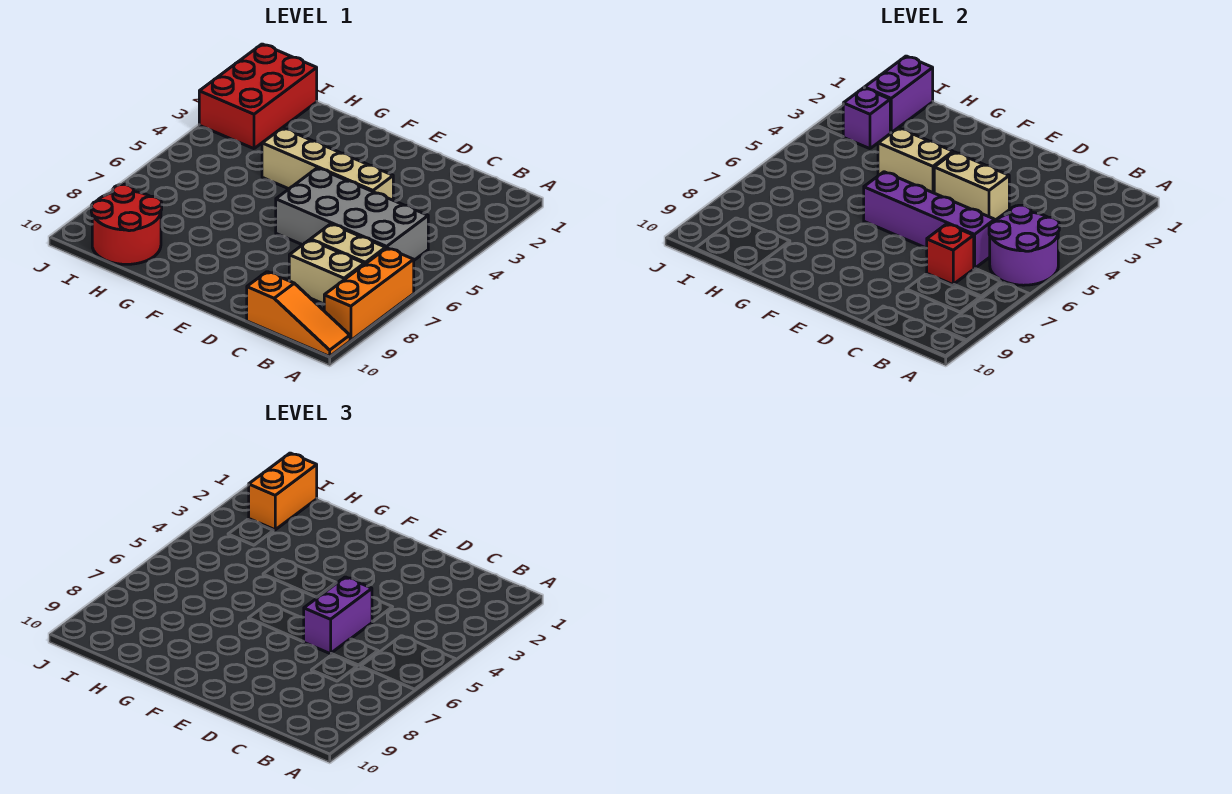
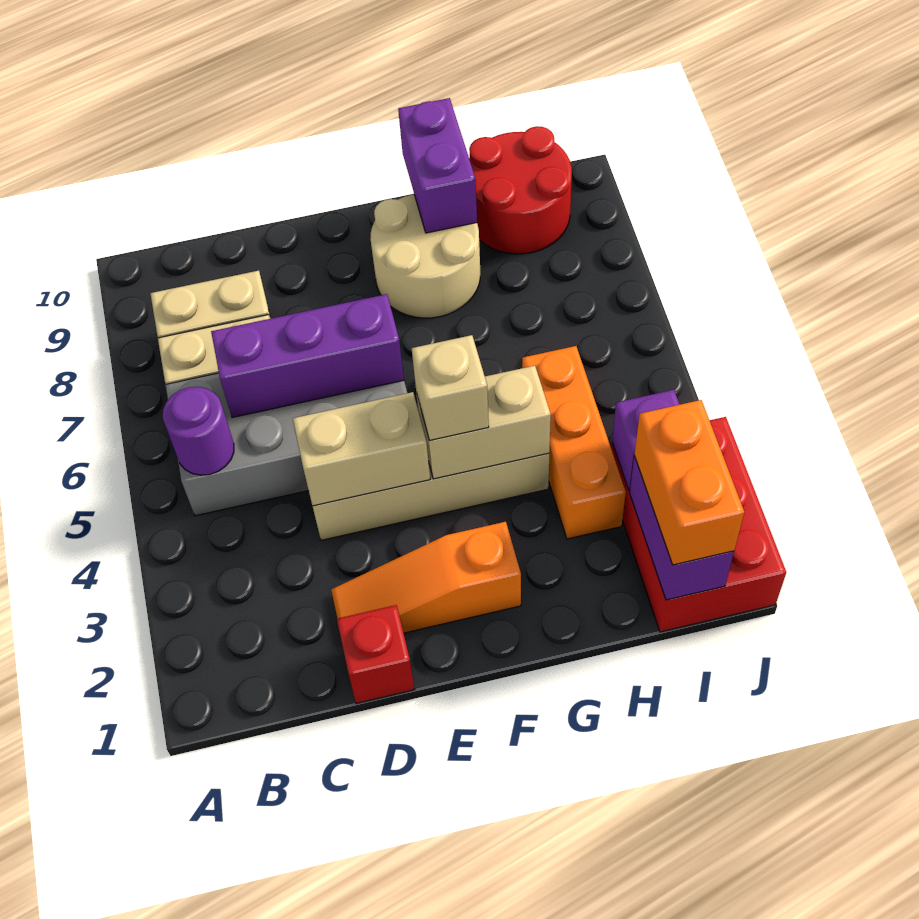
purple 2x2 round brick [989,205,1059,285] -> purple 1x1 round brick [163,387,234,475]
orange 1x3 brick [324,248,414,341] -> orange 1x3 brick moved to [522,346,626,539]
orange 1x3 slope [247,272,350,356] -> orange 1x3 slope moved to [331,522,521,633]
purple 1x4 brick [864,172,995,269] -> purple 1x3 brick [211,294,404,417]
red 1x1 brick [927,224,974,284] -> red 1x1 brick moved to [337,605,415,703]
purple 1x2 brick [304,577,372,654] -> purple 1x2 brick moved to [398,98,477,233]
none -> tan 1x1 brick [412,335,489,441]
none -> tan 2x2 round brick [370,194,480,318]

